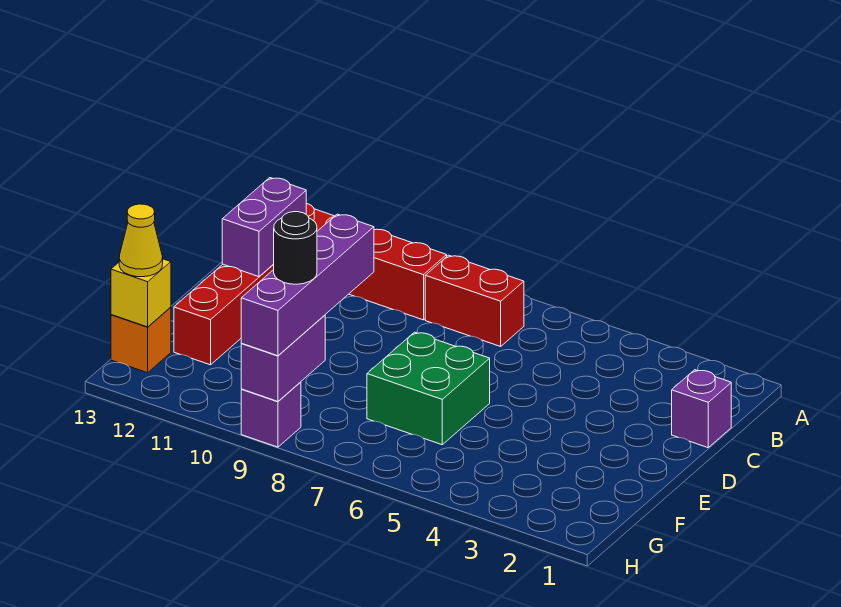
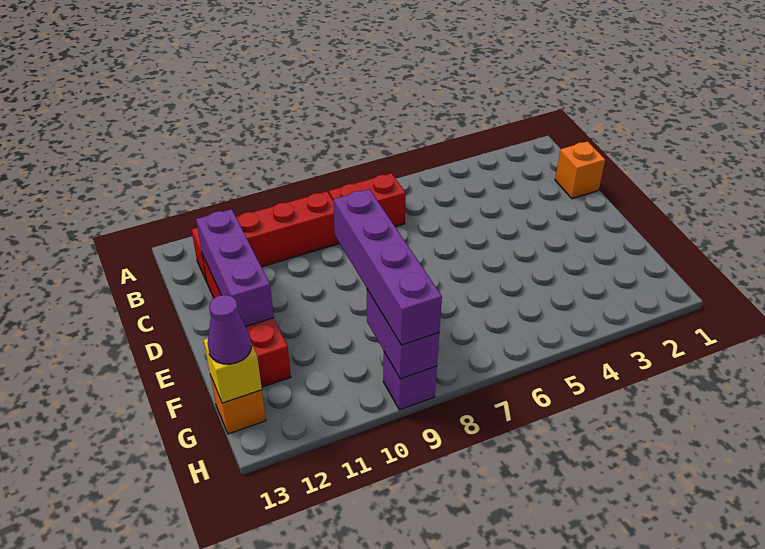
purple 1x1 brick [672,370,731,448] -> orange 1x1 brick [555,141,605,199]
purple 1x2 brick [222,178,306,277] -> purple 1x3 brick [196,209,274,327]
green 2x2 brick [367,332,490,445] -> none
black 1x1 round brick [274,212,317,284] -> none
yellow 1x1 cone [119,204,163,277] -> purple 1x1 cone [208,295,252,364]

